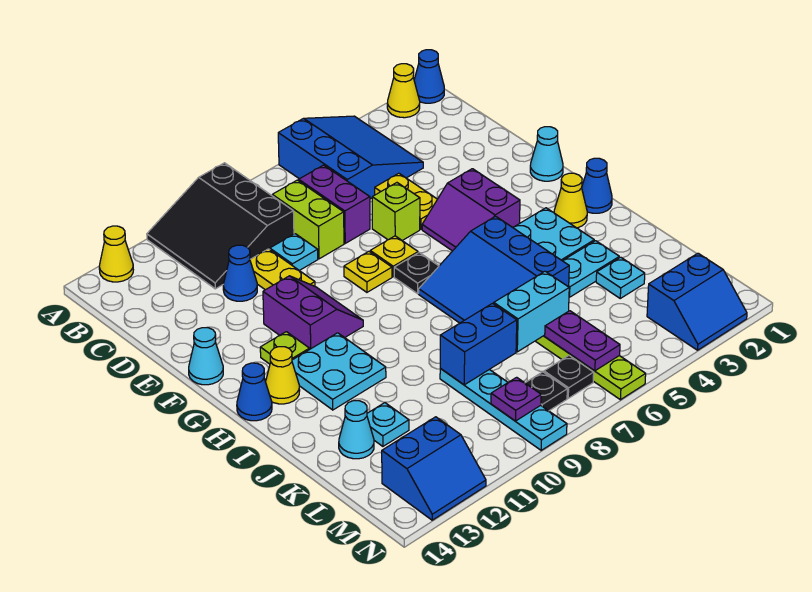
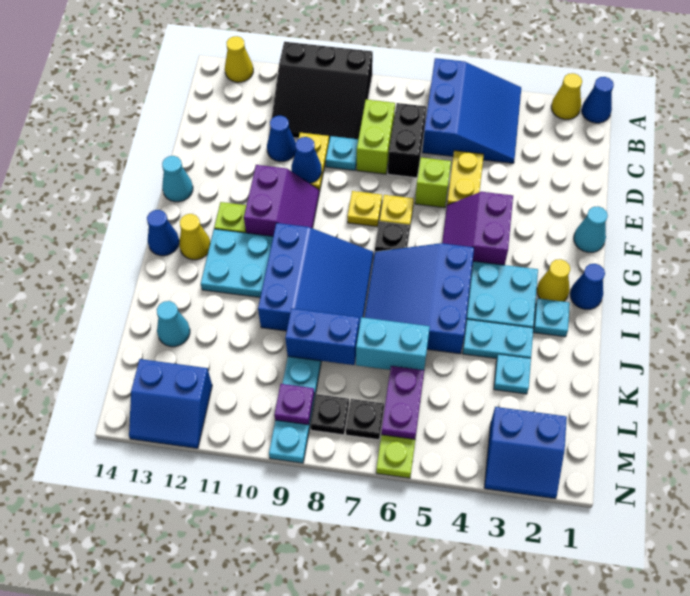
black 3x3 slope [147,163,294,289] -> black 3x3 slope turned to [270,42,373,140]
purple 1x2 brick [299,165,370,243] -> black 1x2 brick [388,103,426,178]
none -> blue 1x1 cone [292,137,322,183]
none -> blue 3x3 slope [258,223,373,331]
cyan 1x1 plate [367,403,409,446] -> cyan 1x1 plate moved to [533,298,570,337]

